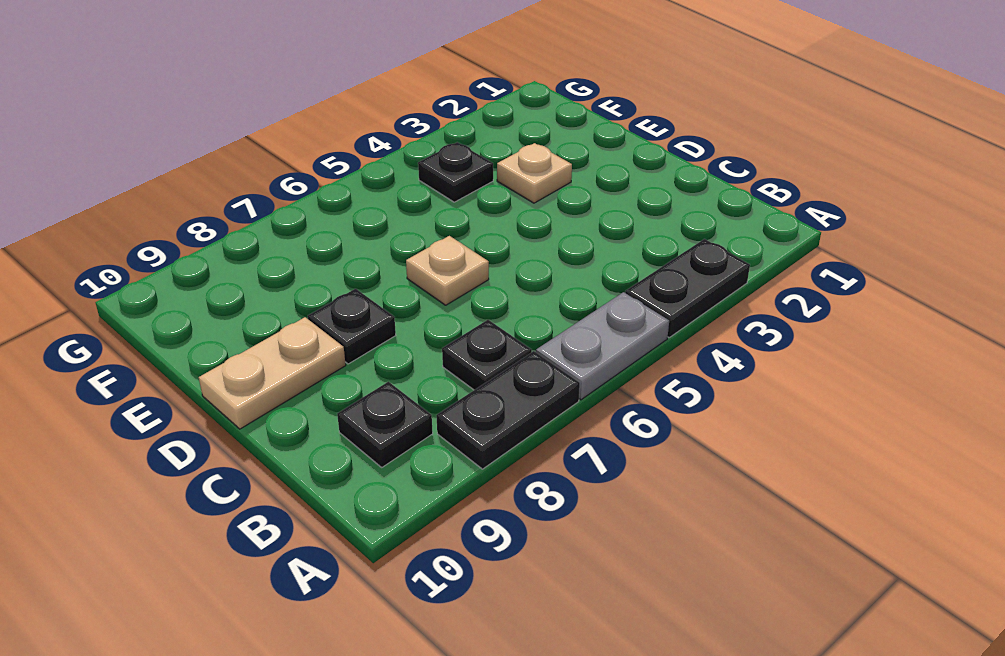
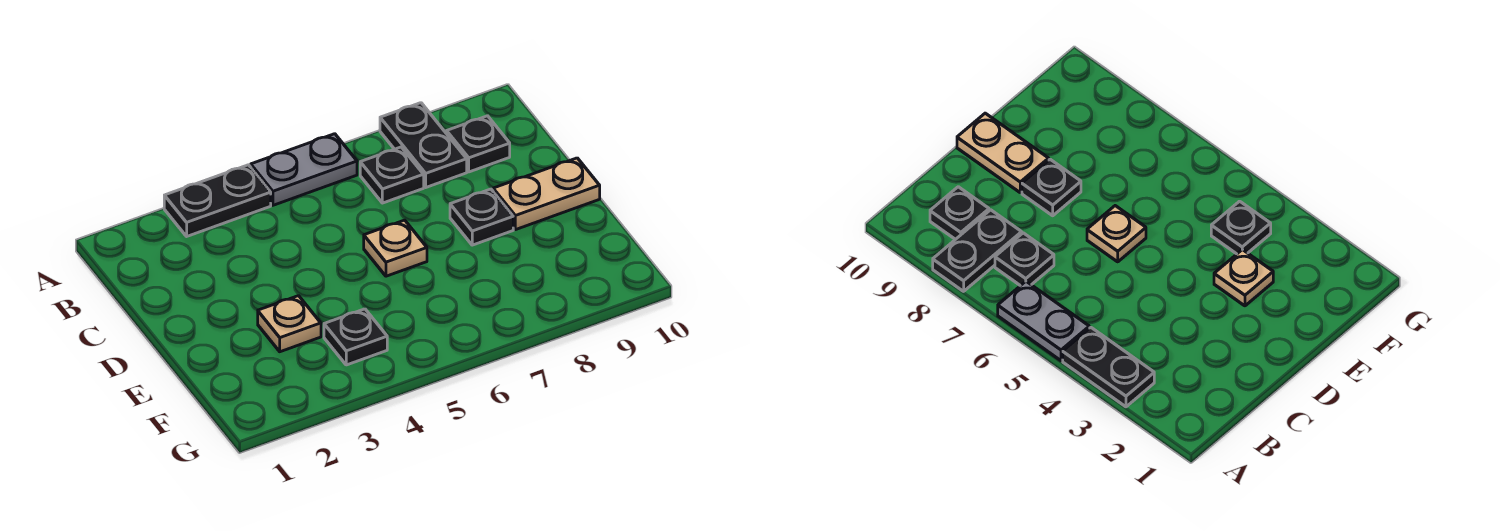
black 1x2 plate [436,351,580,469] -> black 1x2 plate turned to [380,103,467,187]

